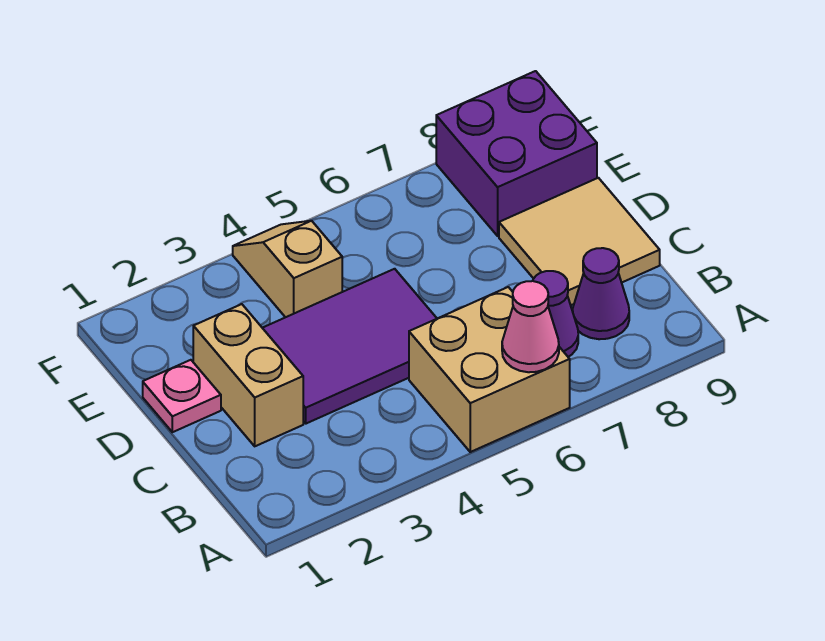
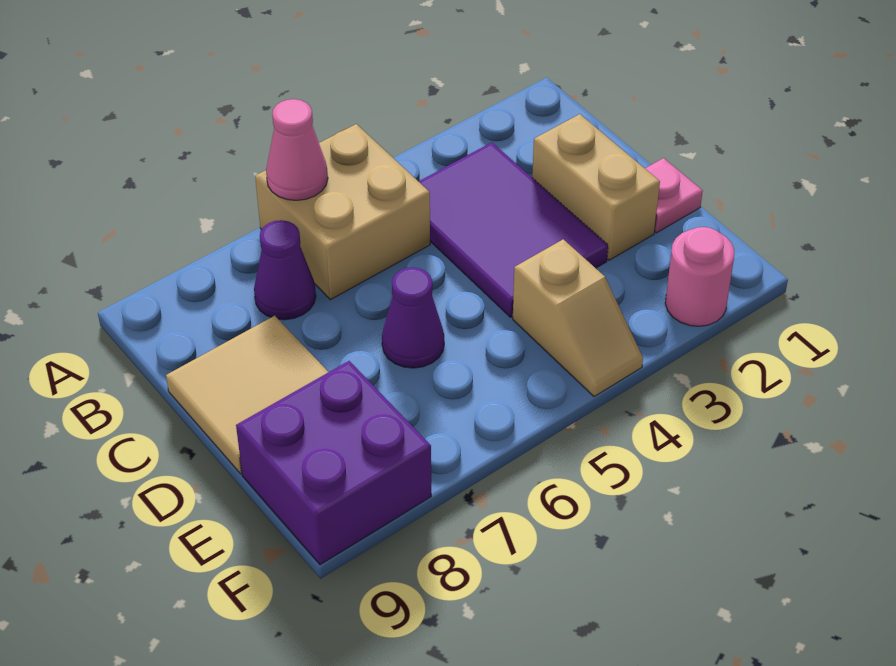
purple 1x1 cone [573,248,629,339] -> purple 1x1 cone moved to [382,267,444,368]
purple 2x3 tile [263,269,437,424] -> purple 2x3 tile turned to [418,143,608,317]
none -> pink 1x1 round brick [665,227,734,326]

